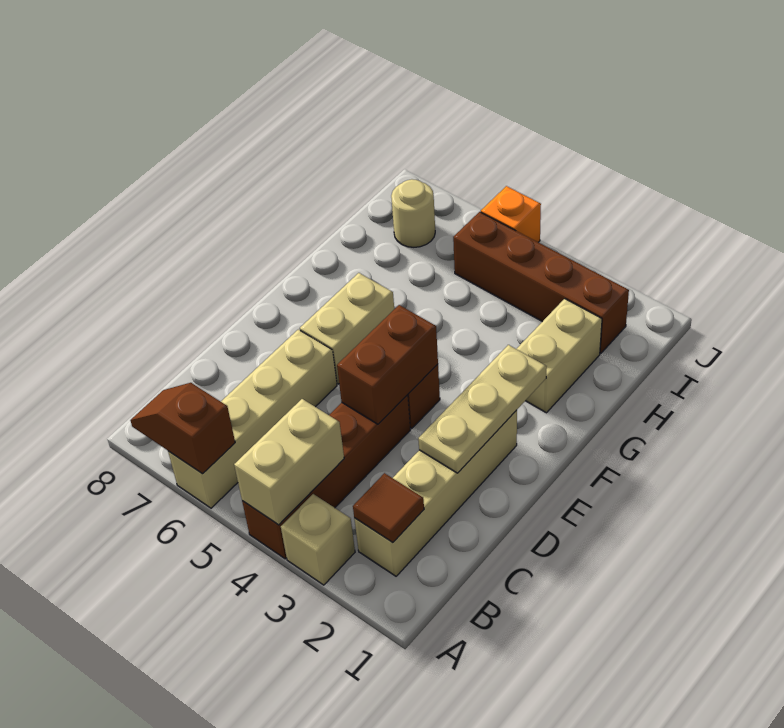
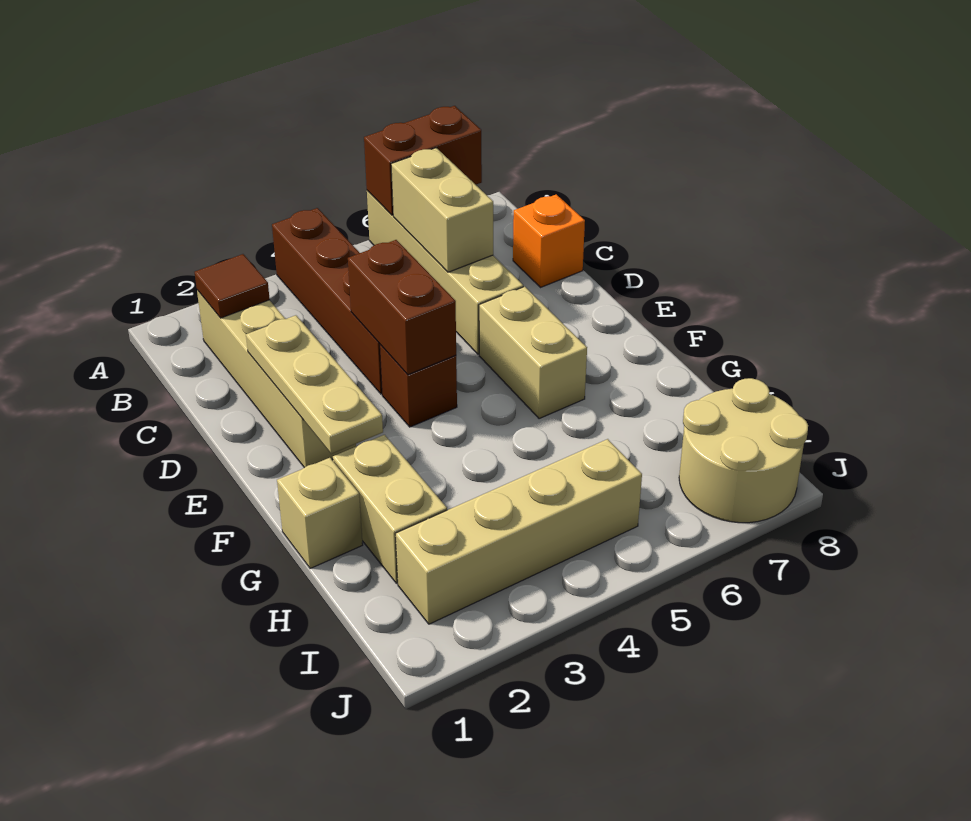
tan 1x1 brick [281,494,355,585] -> tan 1x1 brick moved to [277,458,363,568]
tan 1x2 brick [234,399,344,525] -> tan 1x2 brick moved to [391,148,493,272]
brown 1x2 slope [130,383,235,474] -> brown 1x2 brick [364,106,482,215]
brown 1x4 brick [453,212,629,353] -> tan 1x4 brick [395,439,642,624]
tan 1x1 round brick [391,179,435,247] -> tan 2x2 round brick [679,378,808,523]
orange 1x1 brick [481,186,541,242] -> orange 1x1 brick moved to [513,194,585,287]

